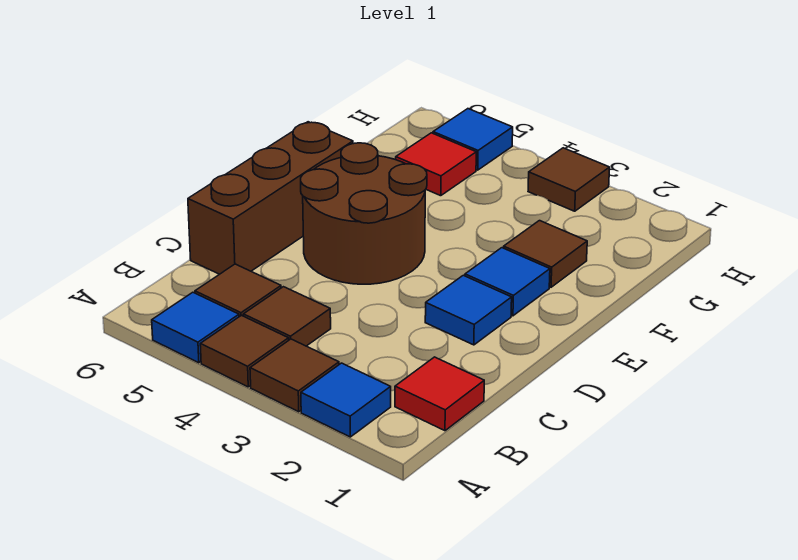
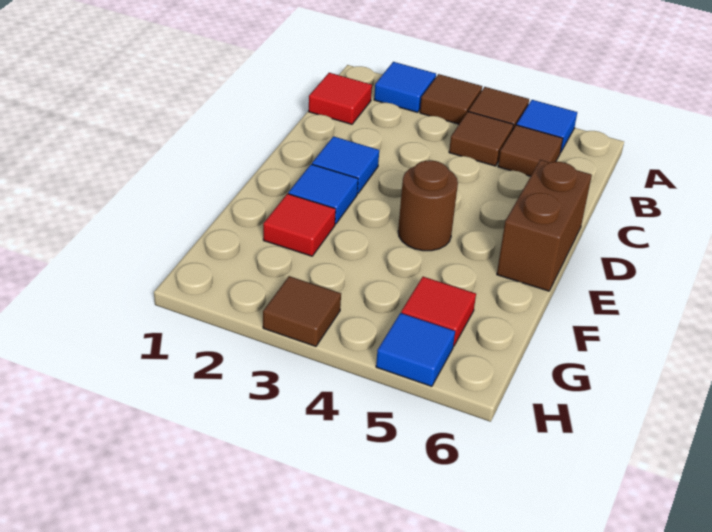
brown 1x3 brick [188,122,353,274] -> brown 1x2 brick [497,160,592,291]
brown 2x2 round brick [301,143,427,284] -> brown 1x1 round brick [398,160,458,251]
brown 1x1 tile [504,221,587,287] -> red 1x1 tile [263,194,336,256]

